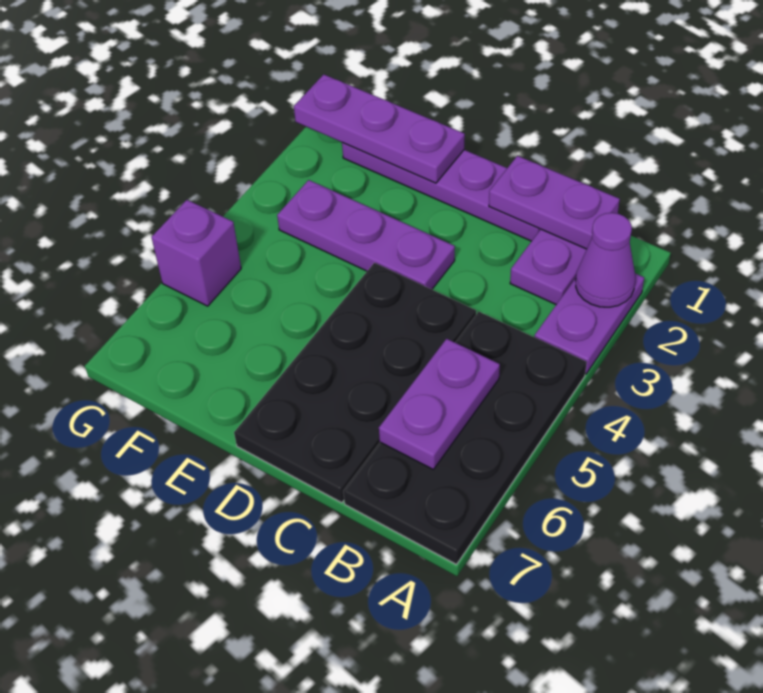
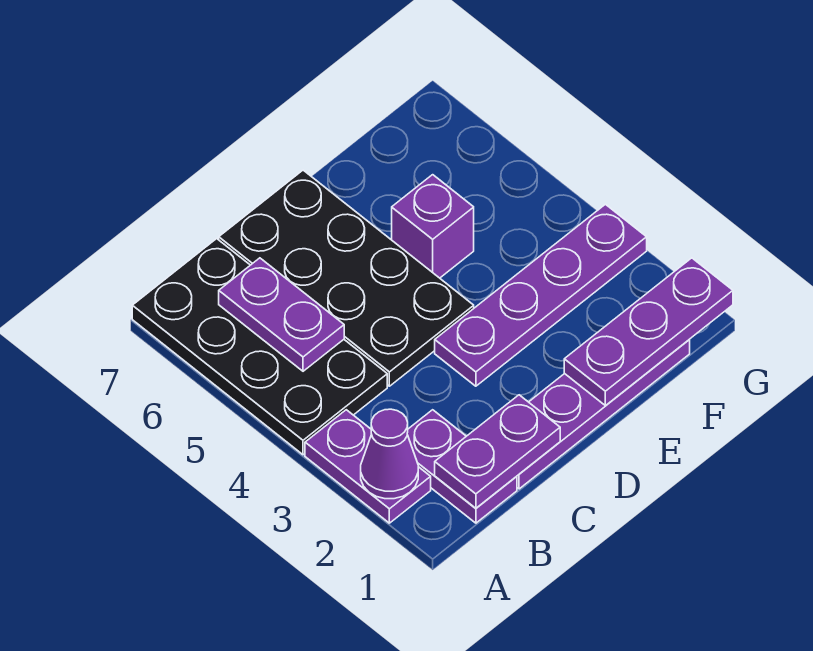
purple 1x3 plate [277,180,455,289] -> purple 1x4 plate [435,204,647,386]
purple 1x1 brick [151,200,241,306] -> purple 1x1 brick moved to [392,175,474,278]

